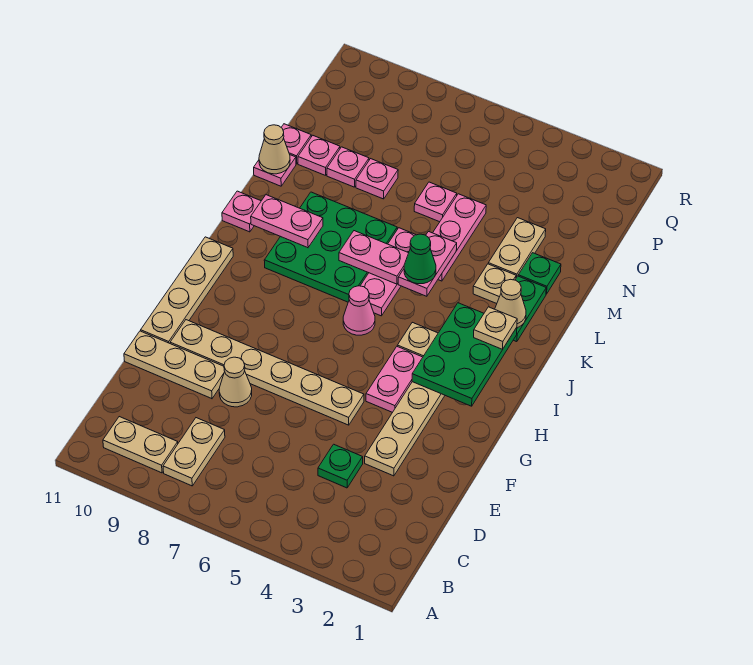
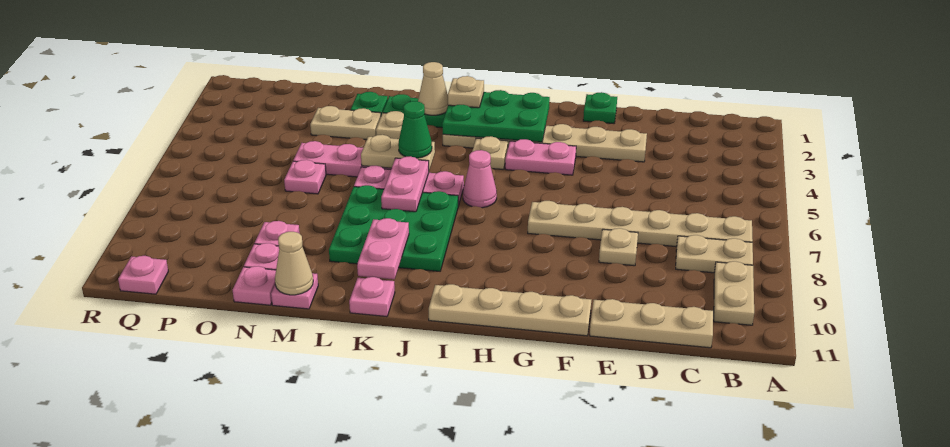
green 1x1 plate [318,444,363,488] -> green 1x1 plate moved to [583,92,617,124]
tan 1x1 cone [219,357,252,407] -> tan 1x1 plate [599,228,638,266]
tan 1x3 plate [124,331,225,399] -> tan 1x3 plate turned to [590,299,713,348]
tan 1x6 plate [170,320,364,425] -> tan 1x6 plate turned to [528,201,753,247]
pink 1x2 plate [398,232,457,296] -> tan 1x2 plate [361,135,435,170]
pink 1x1 plate [356,159,398,199] -> pink 1x1 plate moved to [118,256,168,294]

